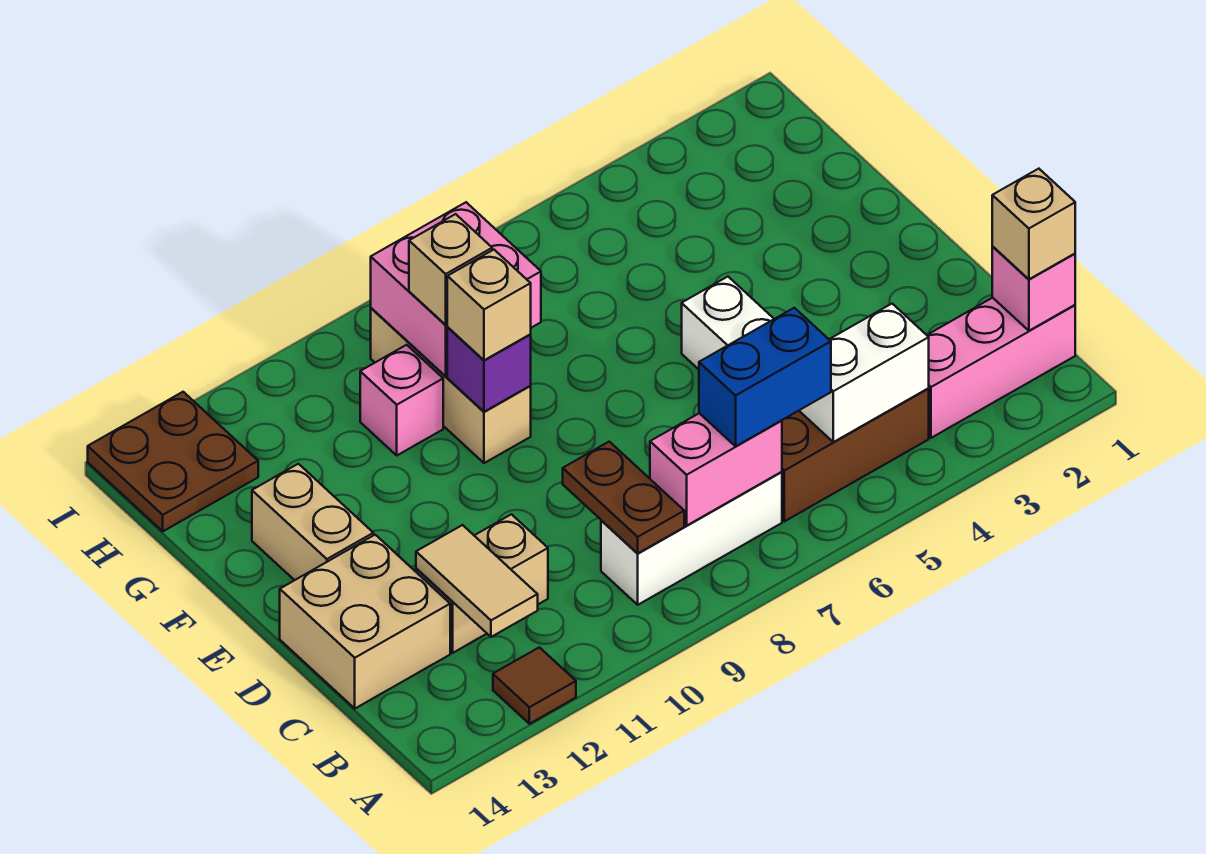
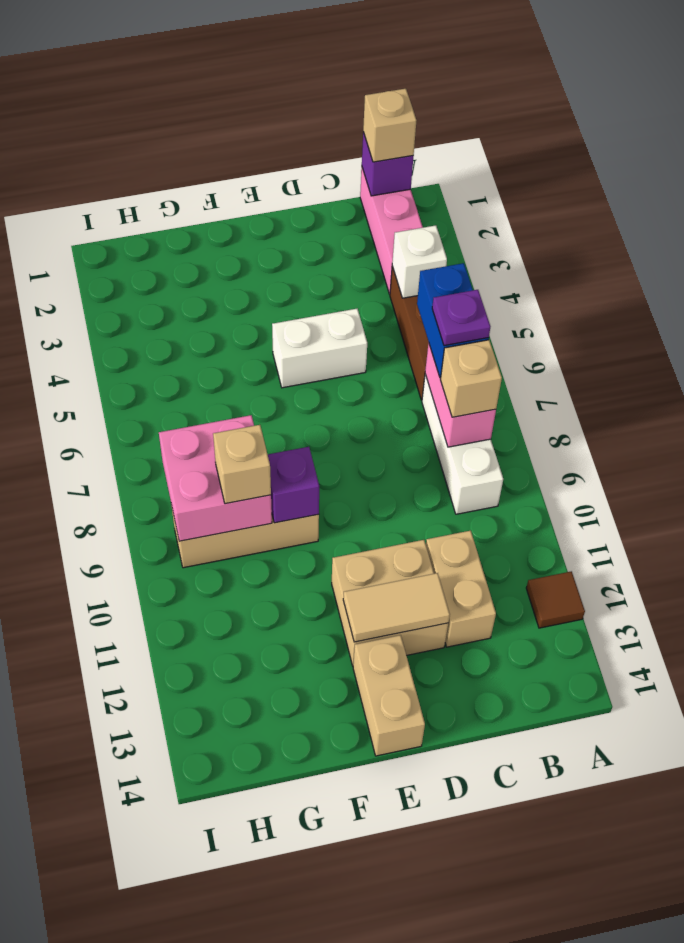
pink 1x1 brick [992,247,1075,331] -> purple 1x1 brick [362,132,413,196]
white 1x2 brick [799,304,929,442] -> white 1x1 brick [392,225,447,298]
none -> purple 1x1 plate [432,290,490,346]
brown 1x2 plate [563,442,684,553] -> none
tan 1x2 tile [416,525,538,637] -> tan 1x2 tile moved to [343,573,450,642]
tan 2x2 brick [280,535,450,709] -> tan 2x2 brick moved to [332,540,448,666]
tan 1x2 brick [252,464,373,580] -> tan 1x2 brick turned to [353,635,425,756]
tan 1x1 brick [447,250,531,360] -> tan 1x1 brick moved to [440,340,502,417]
pink 1x1 brick [360,345,443,455] -> none
brown 2x2 plate [88,392,258,531] -> none

